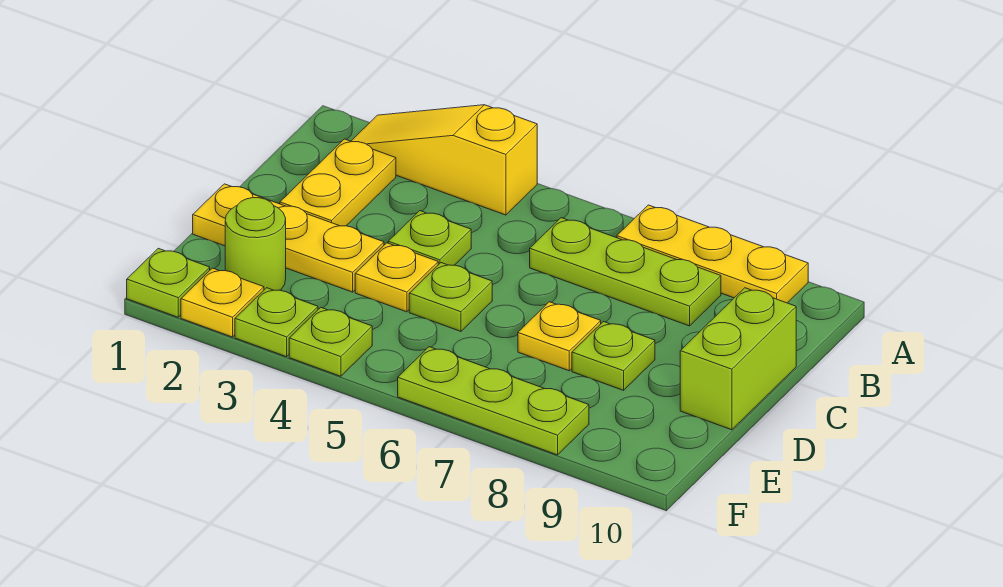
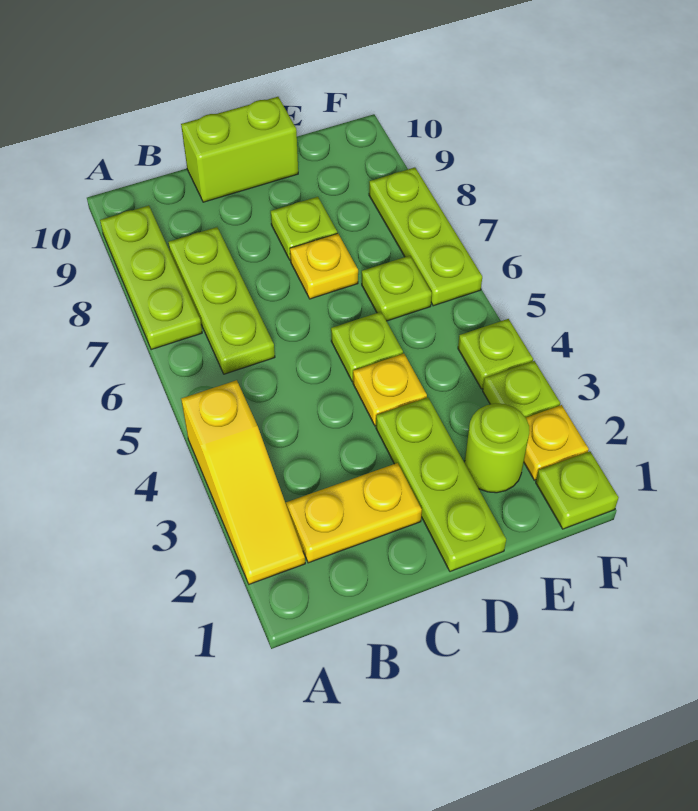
yellow 1x3 plate [617,205,808,303] -> lime 1x3 plate [100,206,202,350]
lime 1x1 plate [388,211,471,265] -> lime 1x1 plate moved to [362,256,432,321]
yellow 1x3 plate [193,184,384,292] -> lime 1x3 plate [376,398,506,572]

